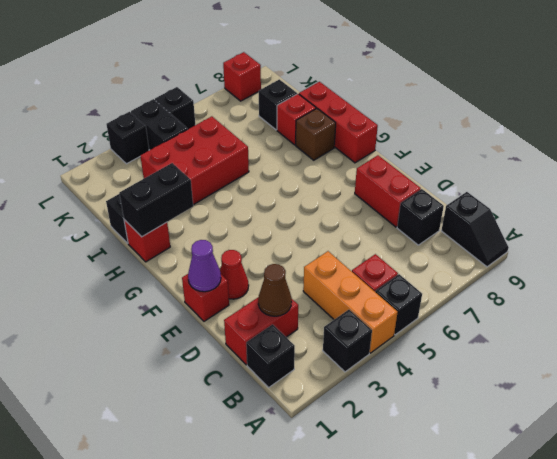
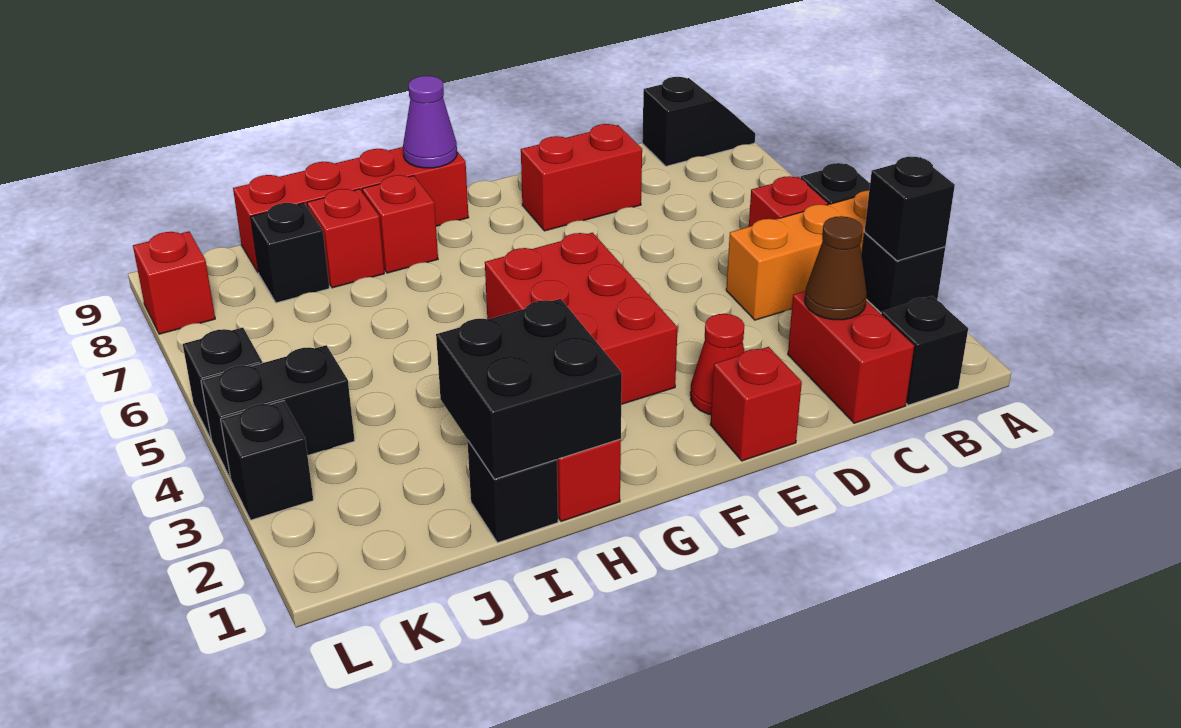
black 1x1 brick [397,189,444,245] -> black 1x1 brick moved to [865,157,955,261]
purple 1x1 cone [188,240,221,292] -> purple 1x1 cone moved to [403,76,457,168]
red 1x3 brick [299,82,378,163] -> red 1x4 brick [233,147,469,272]
black 1x2 brick [119,163,193,237] -> black 2x2 brick [436,299,622,479]
brown 1x1 brick [296,109,336,160] -> red 1x1 brick [362,175,438,273]
red 2x3 brick [140,116,249,205] -> red 2x3 brick moved to [485,233,678,404]

